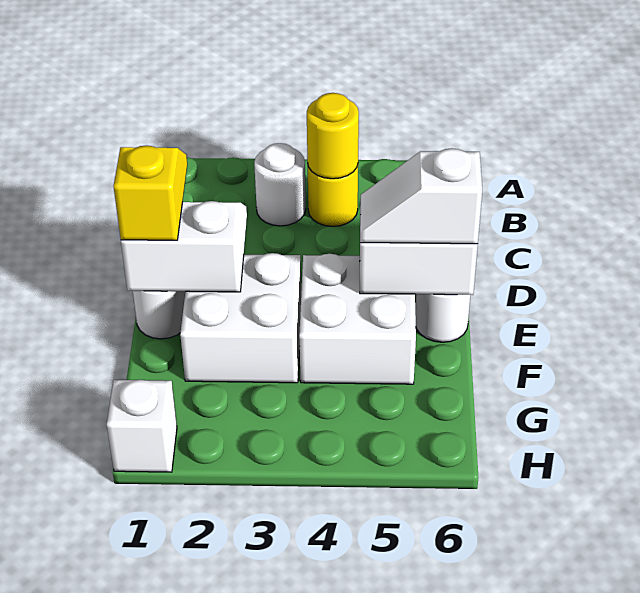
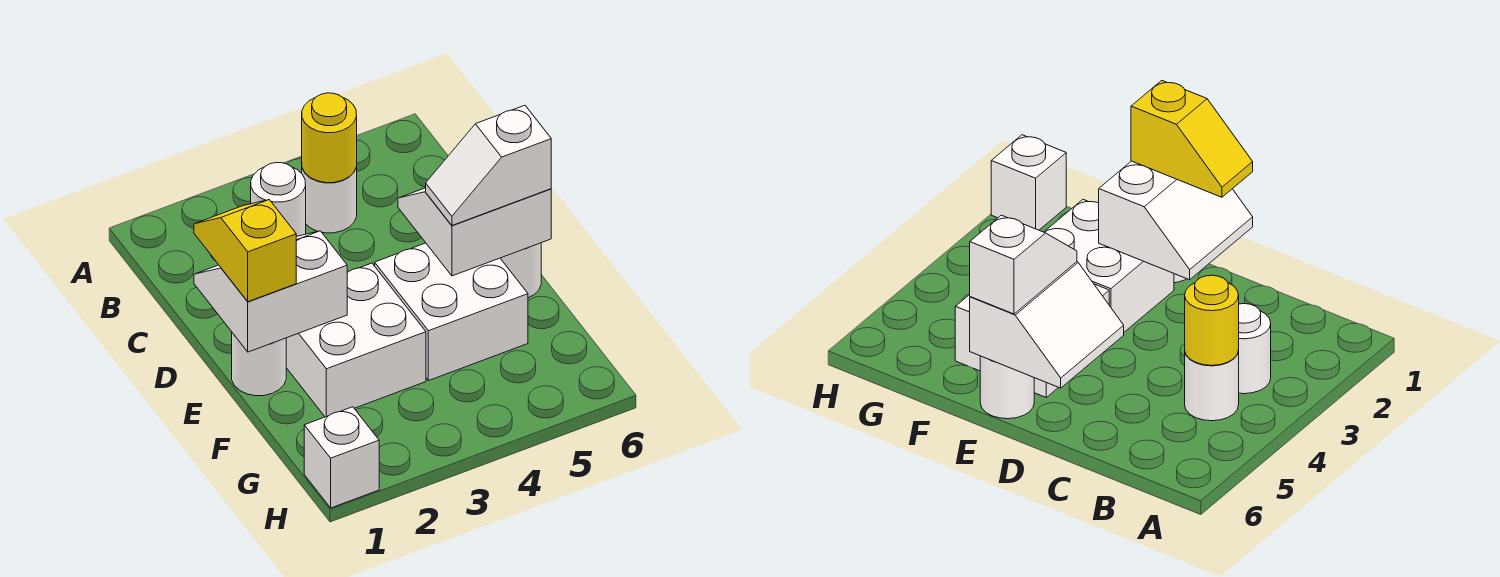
yellow 1x1 round brick [307,163,358,227] -> white 1x1 round brick [302,167,357,233]

